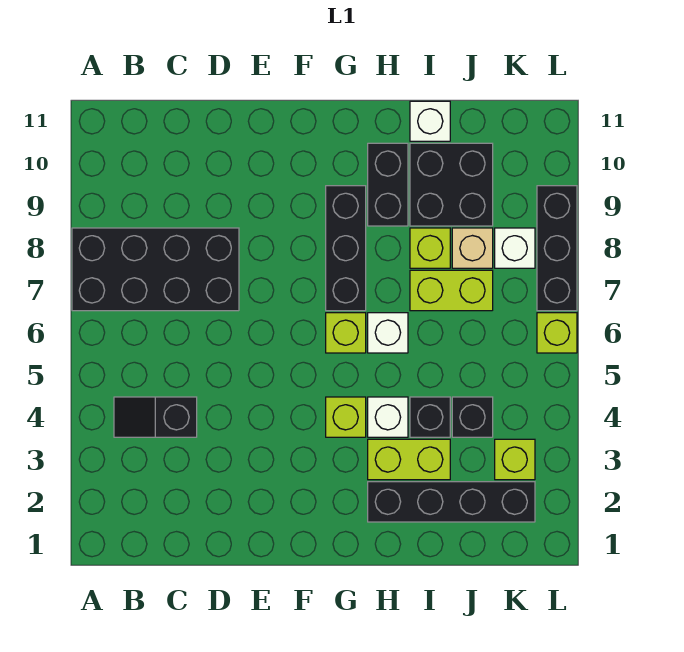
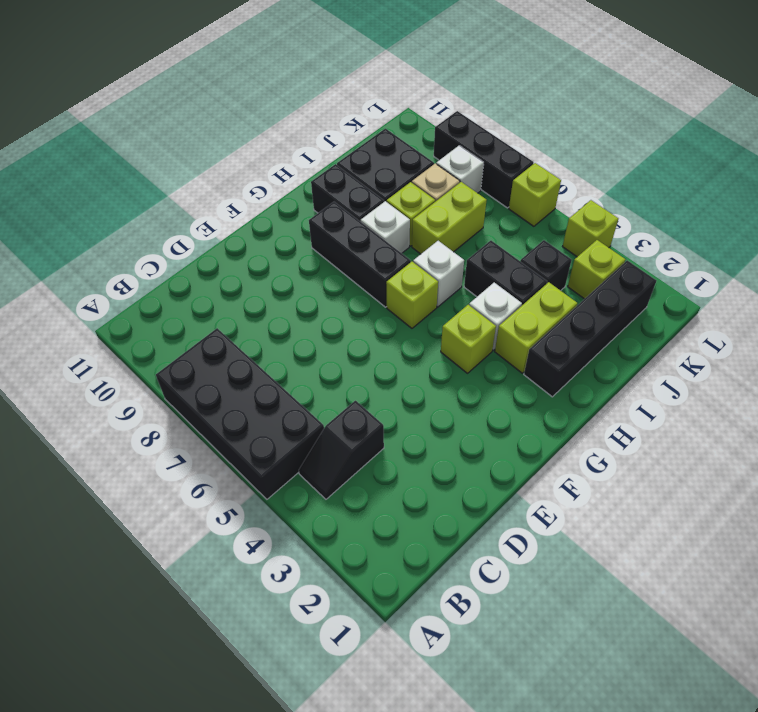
black 2x4 brick [72,228,239,311] -> black 2x4 brick turned to [156,328,324,499]
black 1x1 brick [410,397,450,437] -> black 1x2 brick [464,241,547,305]
white 1x1 brick [410,101,450,141] -> white 1x1 brick moved to [361,201,410,253]
none -> lime 1x1 brick [563,200,618,257]

